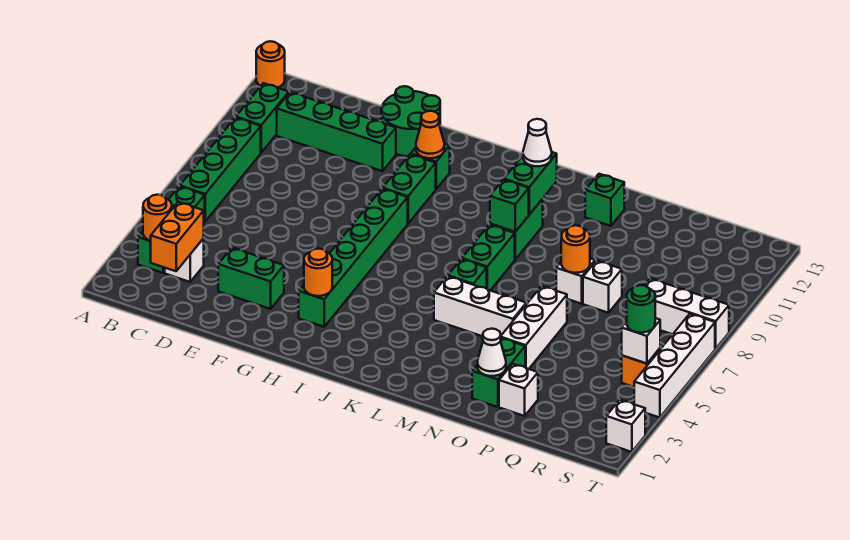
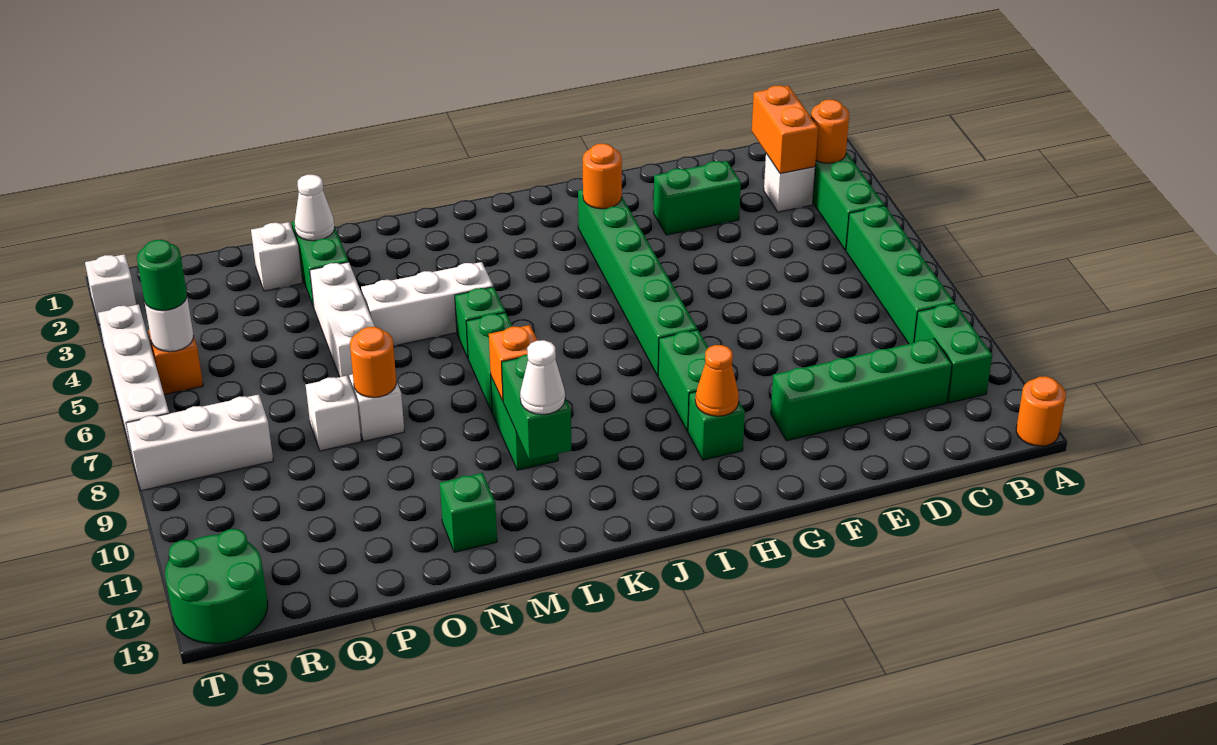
green 2x2 round brick [381,86,440,156] -> green 2x2 round brick moved to [165,529,268,644]
green 1x1 brick [490,180,529,232] -> orange 1x1 brick [489,325,538,401]
white 1x1 brick [622,318,660,364] -> white 1x1 round brick [145,298,193,352]

